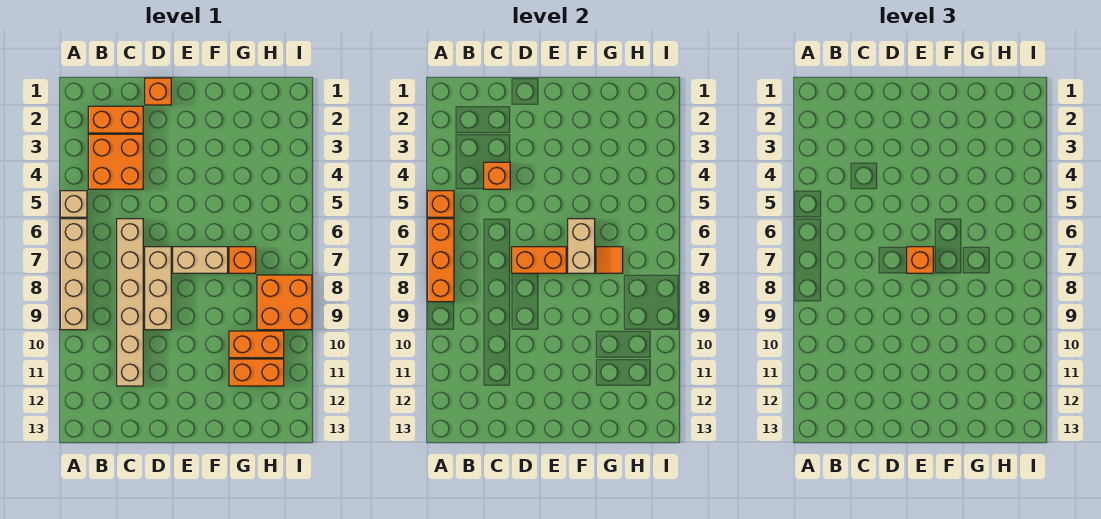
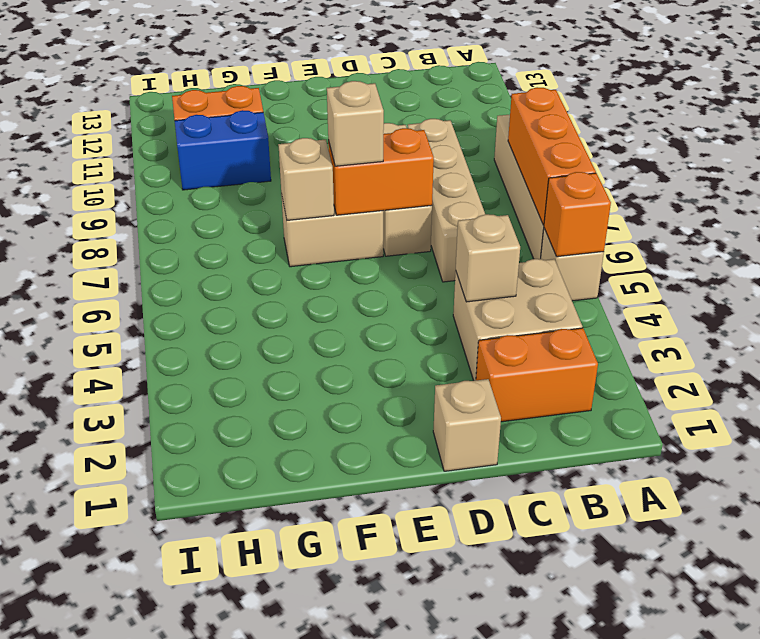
orange 2x2 brick [88,134,143,189] -> tan 2x2 brick [453,259,582,381]
orange 1x1 brick [484,162,510,189] -> tan 1x1 brick [456,214,520,302]
tan 1x6 brick [117,219,143,386] -> tan 1x4 brick [408,119,485,282]
orange 1x1 brick [145,78,171,105] -> tan 1x1 brick [433,379,501,471]
orange 1x1 brick [907,247,933,273] -> tan 1x1 brick [327,81,384,166]
tan 1x2 brick [568,219,595,273] -> tan 1x1 brick [278,138,334,220]
orange 1x1 brick [229,247,256,273] -> none
orange 1x1 tile [596,247,623,273] -> none
orange 1x2 brick [229,331,284,358] -> blue 1x2 brick [175,110,271,190]
orange 2x2 brick [257,275,312,330] -> none

